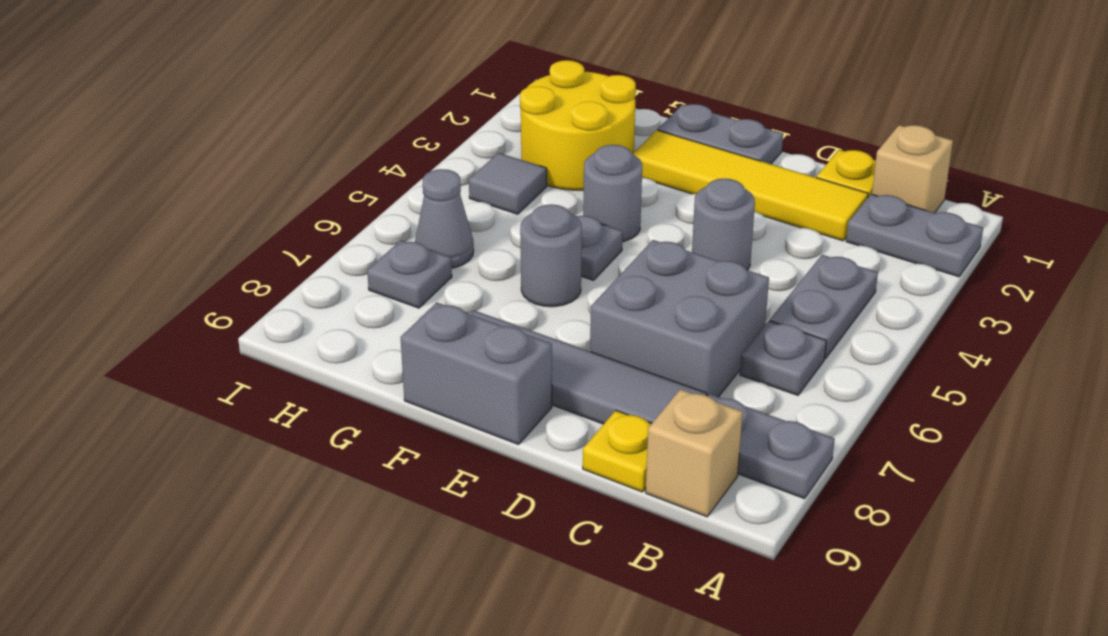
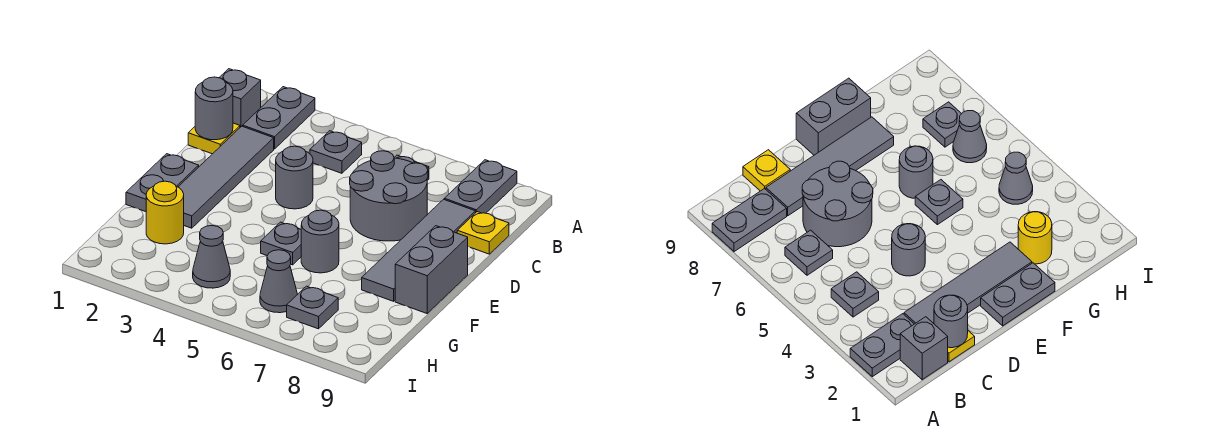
tan 1x1 brick [872,125,953,213] -> grey 1x1 brick [219,69,261,127]
grey 1x2 plate [770,255,878,359] -> grey 1x1 plate [310,131,362,173]
tan 1x1 brick [646,389,743,517] -> none
yellow 1x4 tile [633,130,868,241] -> grey 1x4 tile [179,126,274,228]
grey 2x2 brick [590,240,769,397] -> grey 2x2 round brick [350,151,428,241]
grey 1x1 round brick [583,145,642,242] -> grey 1x1 round brick moved to [195,77,233,140]
yellow 2x2 round brick [520,60,636,190] -> yellow 1x1 round brick [146,181,184,244]
grey 1x1 tile [469,153,547,214] -> grey 1x1 cone [193,226,230,288]

